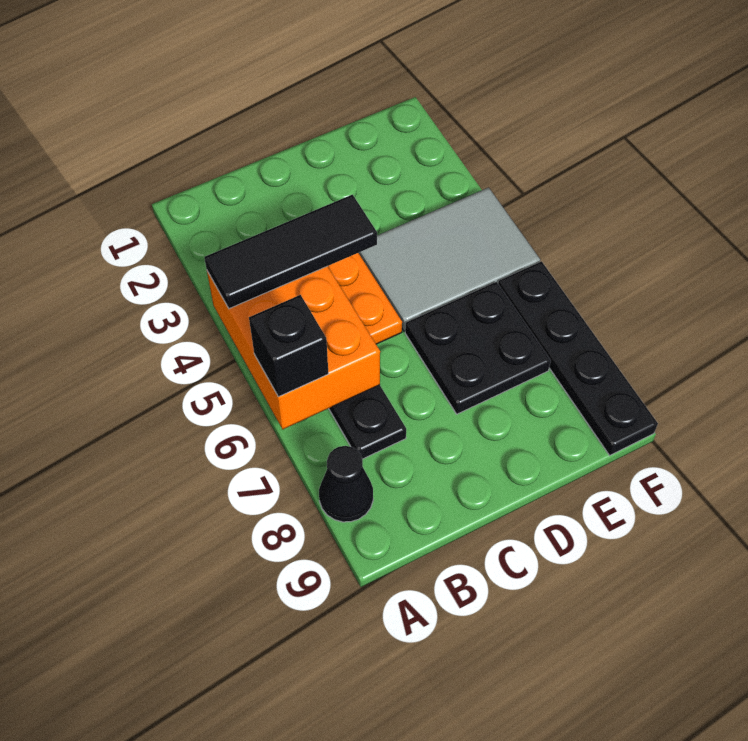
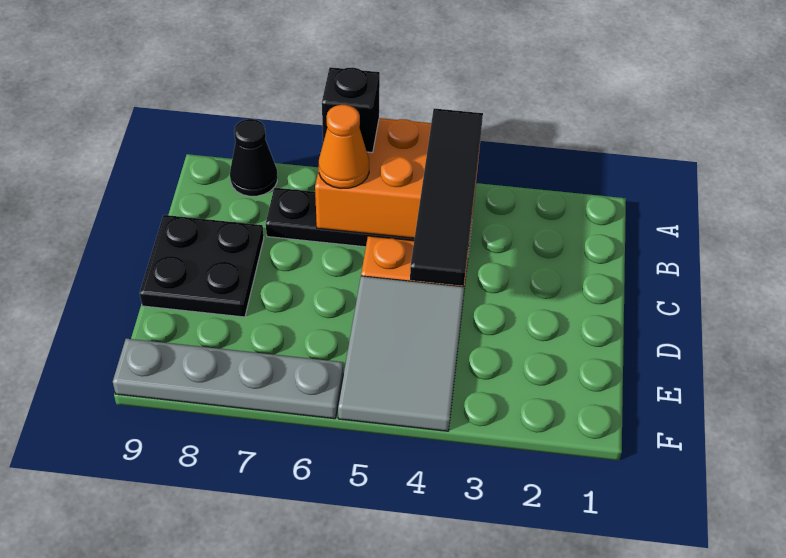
black 1x3 tile [204,194,377,309] -> black 1x4 tile [410,108,483,286]
none -> orange 1x1 cone [319,105,369,188]
black 2x2 plate [405,282,551,414] -> black 2x2 plate moved to [140,215,264,317]
black 1x4 plate [498,261,658,455] -> grey 1x4 plate [113,339,343,419]

